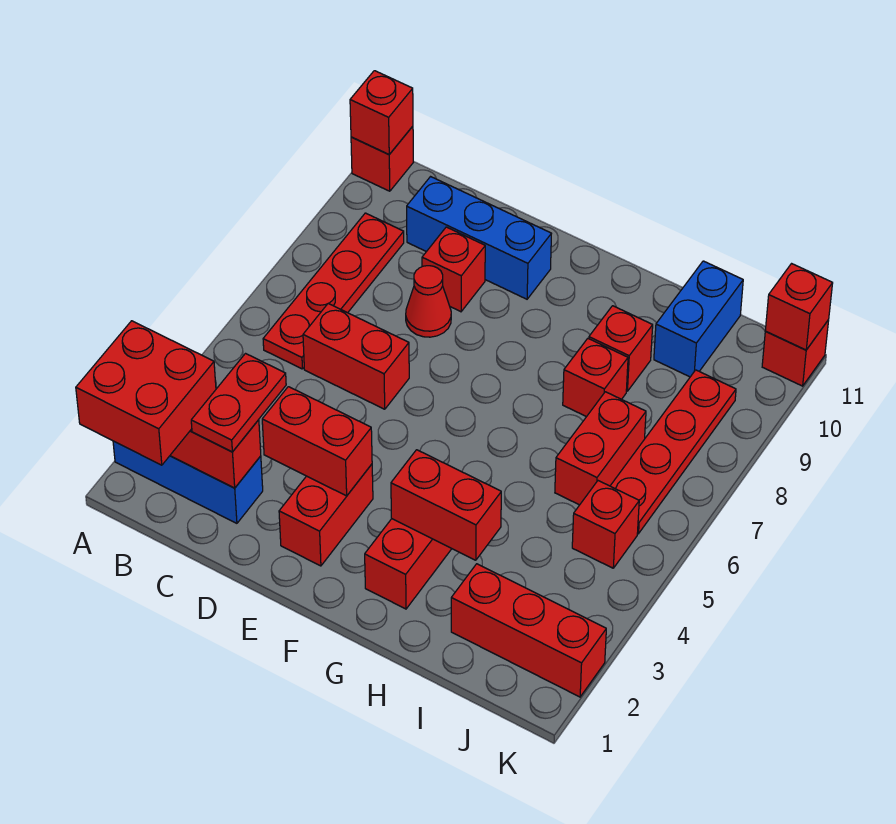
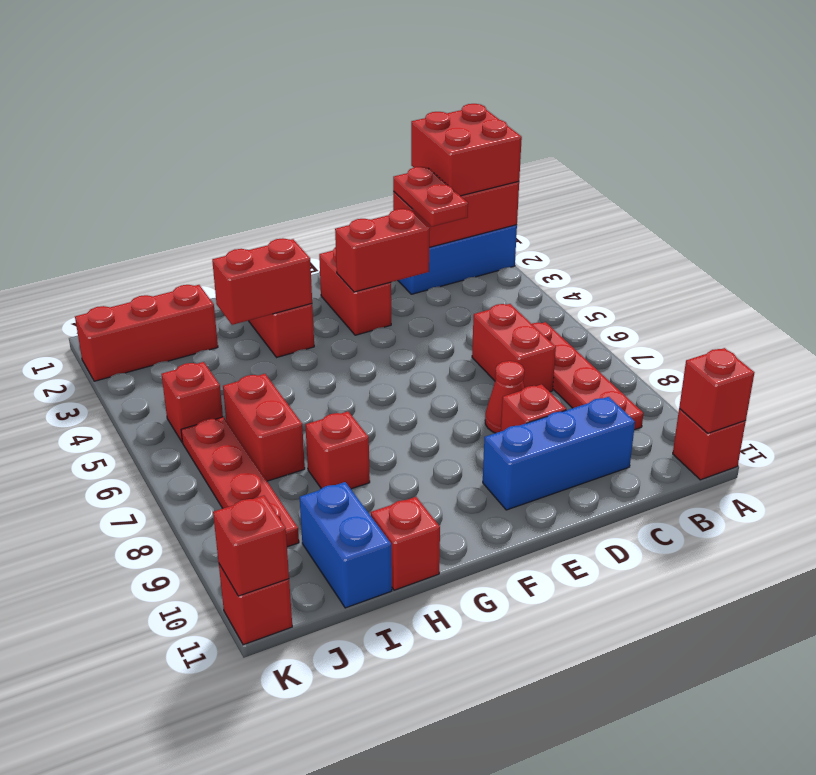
red 1x2 brick [303,303,409,409] -> red 1x2 brick turned to [472,304,556,392]
red 1x1 brick [589,306,653,391] -> red 1x1 brick moved to [371,497,440,590]

